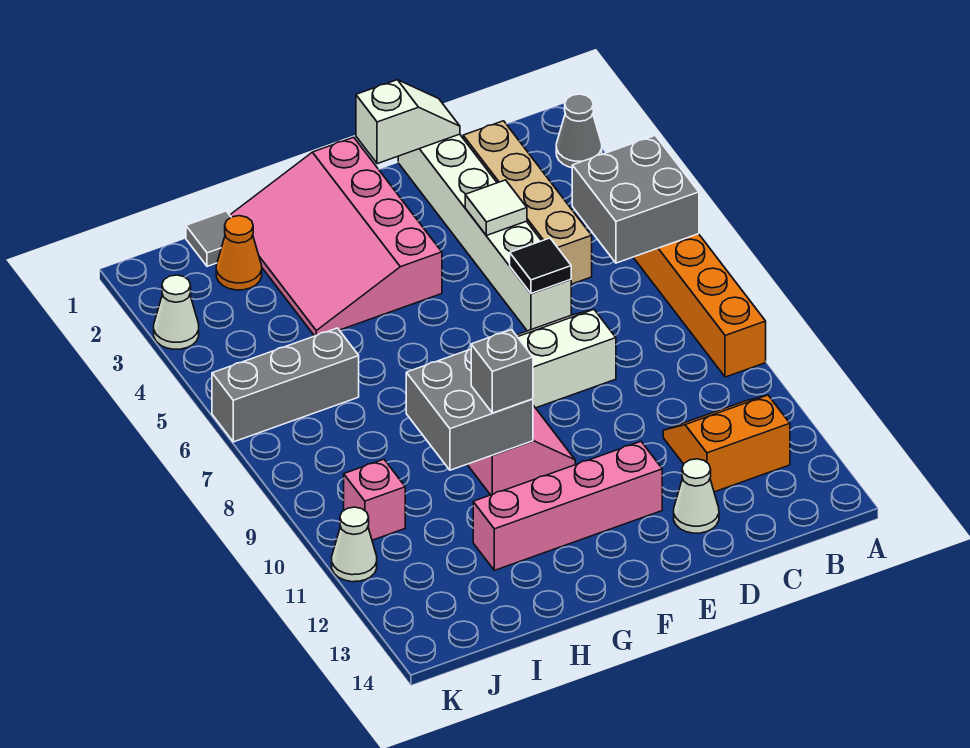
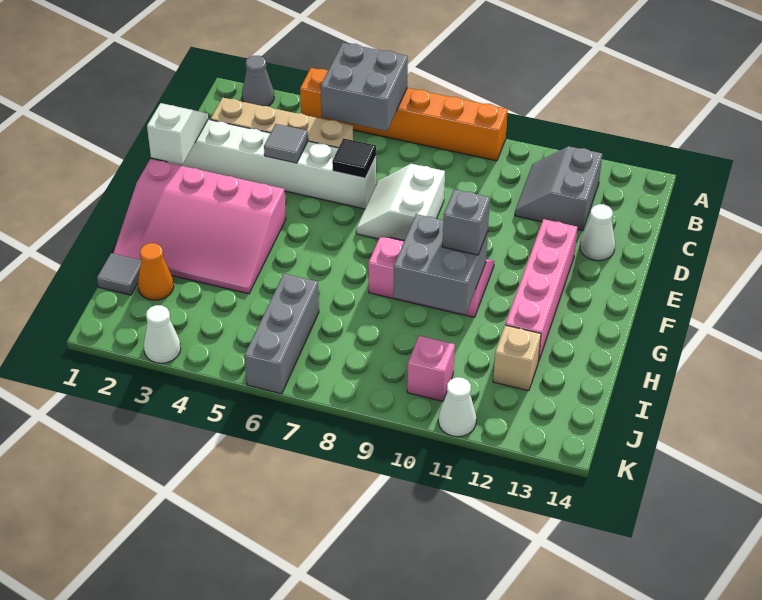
orange 2x2 slope [663,395,790,492] -> grey 2x2 slope [515,146,602,231]
white 1x1 tile [465,180,527,235] -> grey 1x1 tile [264,124,308,163]
none -> tan 1x1 brick [493,325,541,391]

